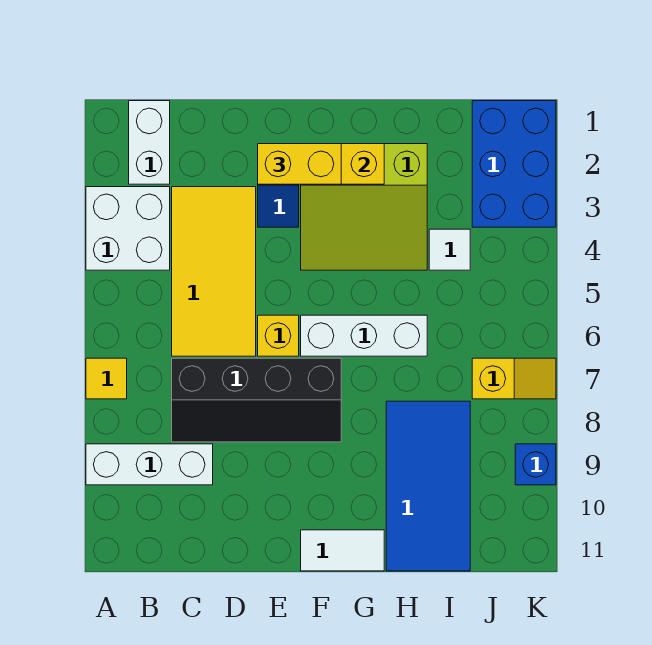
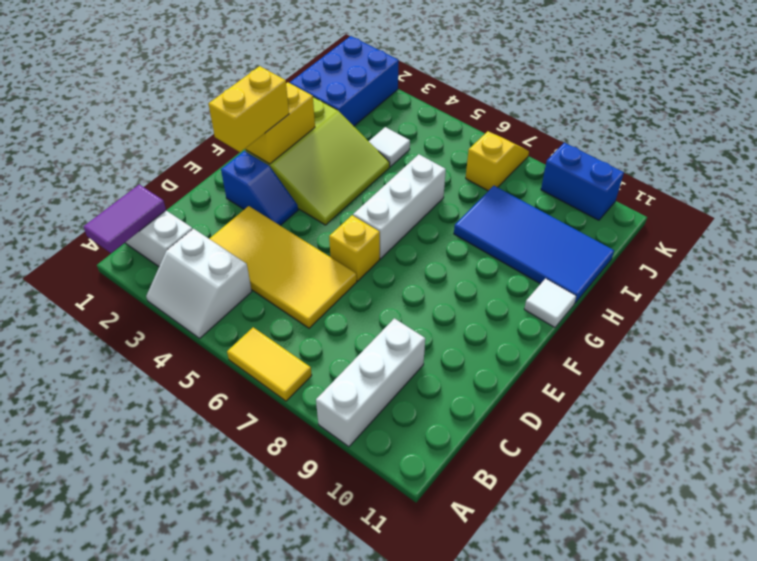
none -> purple 1x2 tile [83,185,166,253]
white 2x2 brick [86,187,170,270] -> white 2x2 slope [146,229,252,338]
yellow 1x1 tile [86,358,127,399] -> yellow 1x2 tile [227,327,312,401]
black 2x4 slope [172,358,341,442] -> none
white 1x2 tile [301,530,384,571] -> white 1x1 tile [524,279,576,328]
blue 2x3 brick [472,101,556,227] -> blue 2x3 brick turned to [290,36,399,126]
blue 1x1 brick [515,444,556,485] -> blue 1x2 brick [541,143,624,220]

